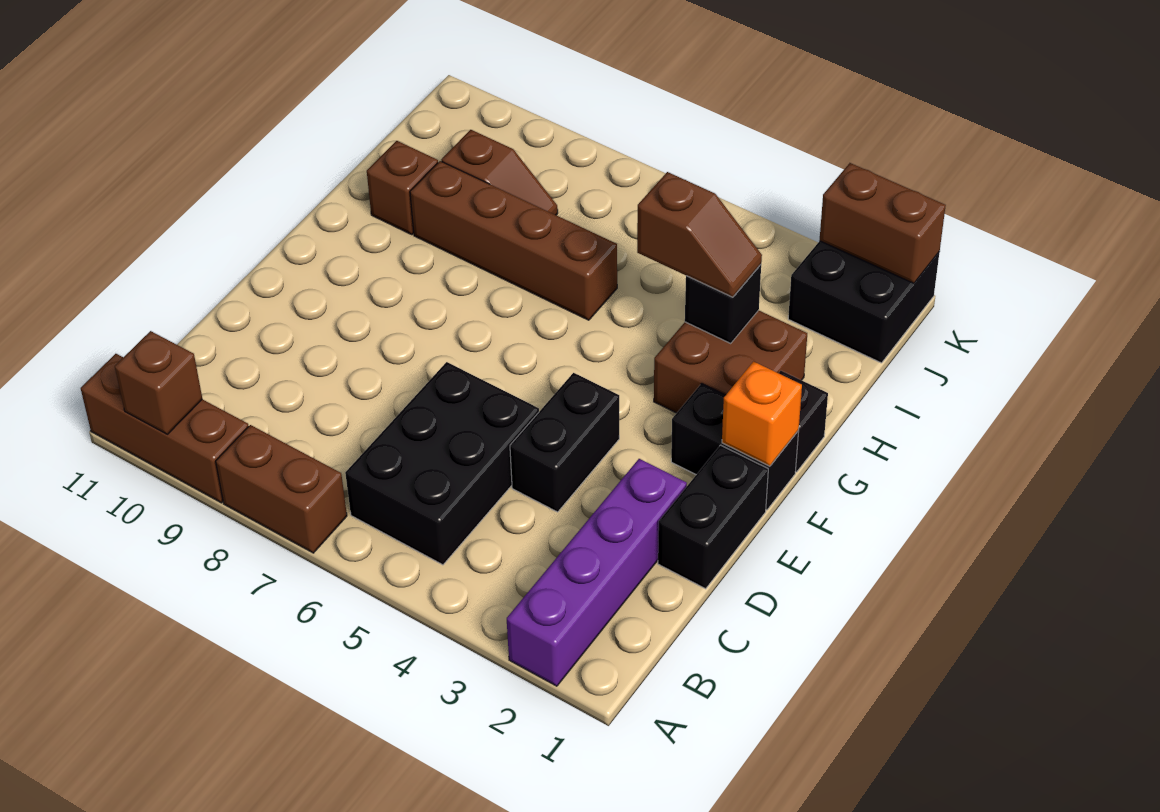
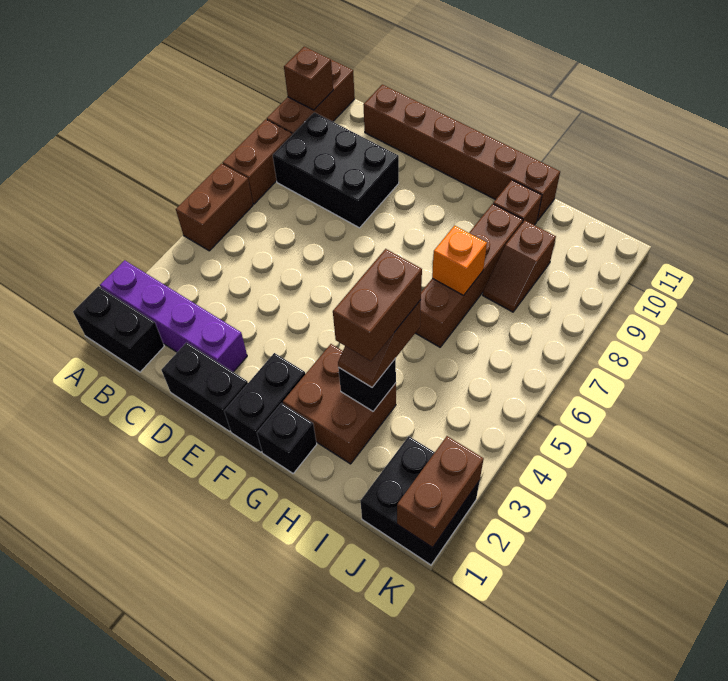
none -> brown 1x2 brick [176,164,253,251]
black 2x3 brick [345,362,539,565] -> black 2x3 brick moved to [273,112,399,228]
none -> brown 1x6 brick [363,84,560,221]
black 1x2 brick [510,373,619,512] -> black 1x2 brick moved to [73,286,164,372]
orange 1x1 brick [722,362,802,466] -> orange 1x1 brick moved to [432,226,487,295]
none -> brown 1x2 brick [333,249,422,361]

